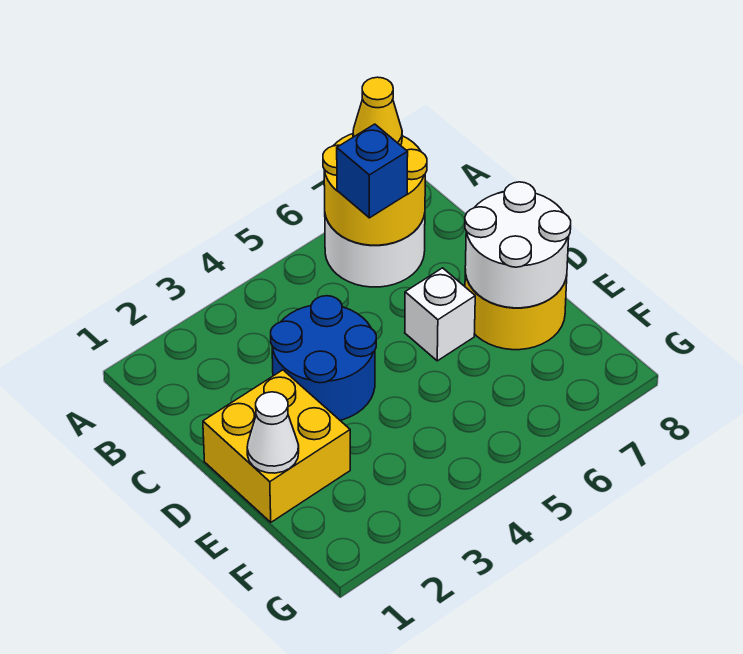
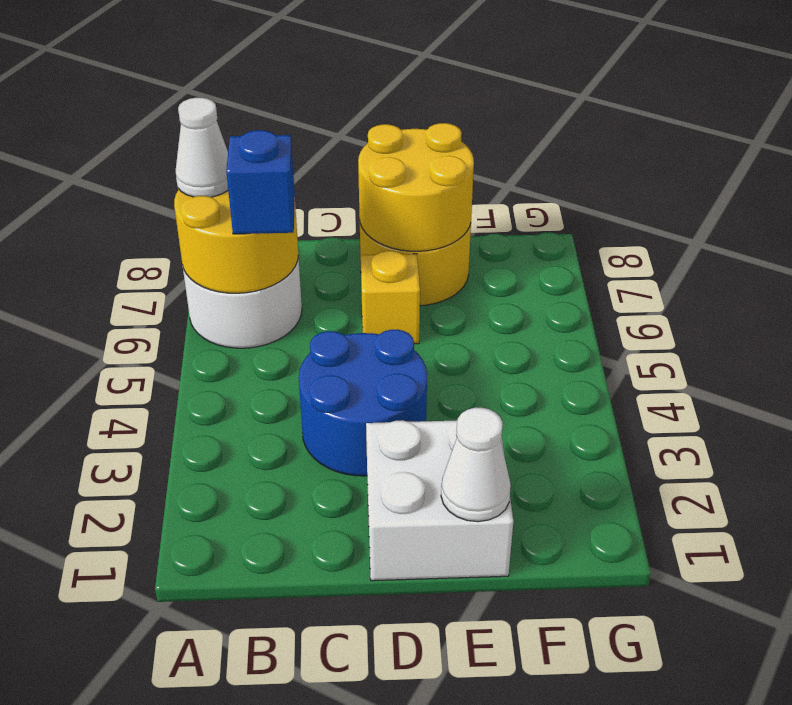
yellow 1x1 cone [353,77,402,145] -> white 1x1 cone [175,98,228,197]
yellow 2x2 brick [203,370,350,522] -> white 2x2 brick [366,420,513,581]
white 1x1 brick [405,268,475,361] -> yellow 1x1 brick [361,251,420,344]
white 2x2 round brick [465,182,571,308] -> yellow 2x2 round brick [358,123,474,251]

